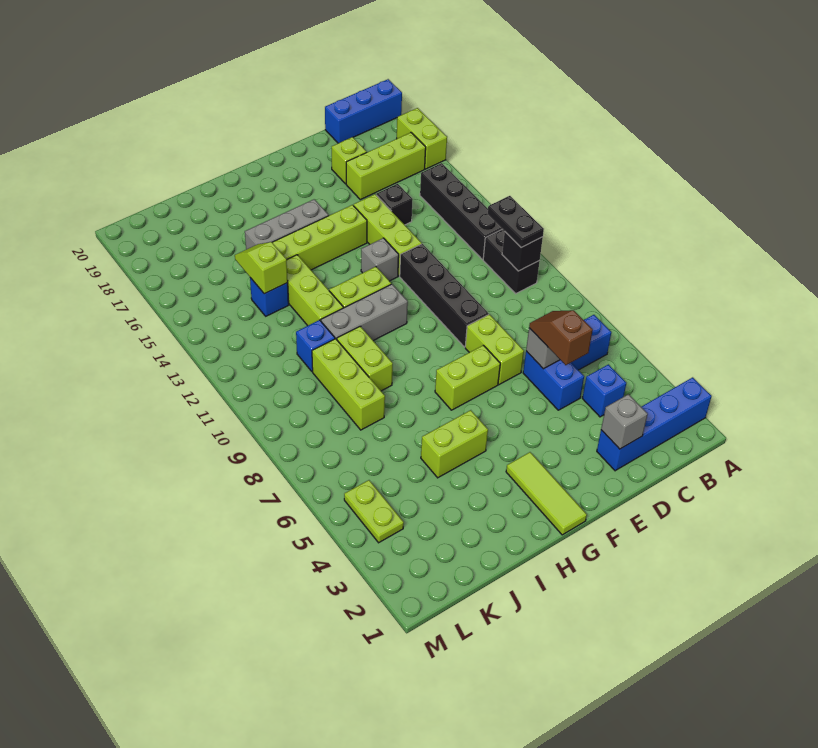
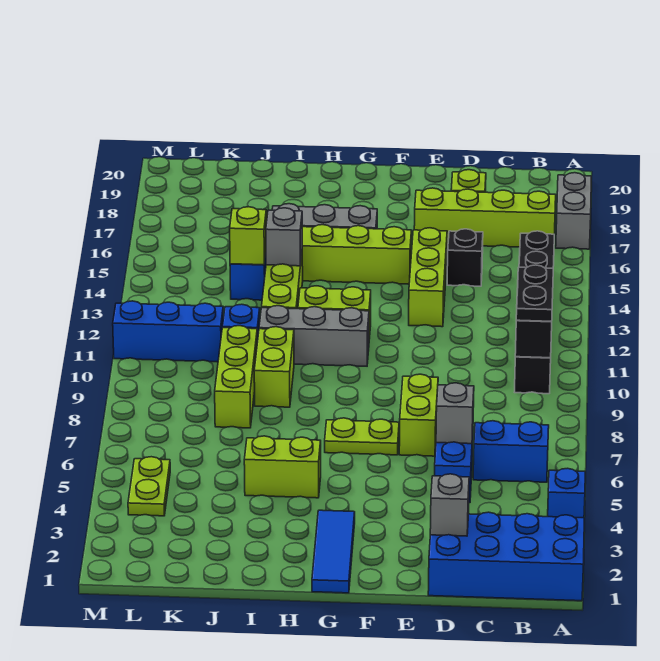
blue 1x4 brick [597,377,712,471] -> blue 2x4 brick [428,512,584,601]
lime 1x2 brick [397,108,447,169] -> grey 1x2 brick [556,173,591,249]
blue 1x3 brick [325,79,402,143] -> blue 1x3 brick moved to [113,301,223,362]
lime 1x3 brick [346,133,426,200] -> lime 1x4 brick [414,188,556,247]
blue 1x1 brick [582,364,626,417] -> blue 1x1 brick moved to [548,468,585,518]
brown 1x2 slope [529,310,593,365] -> none
black 1x4 brick [400,244,489,347] -> none
lime 1x2 brick [435,345,500,410] -> lime 1x2 plate [325,418,399,455]
grey 1x1 brick [361,238,399,281] -> grey 1x1 brick moved to [266,208,302,266]
lime 1x3 tile [506,452,587,535] -> blue 1x3 tile [312,510,355,593]

